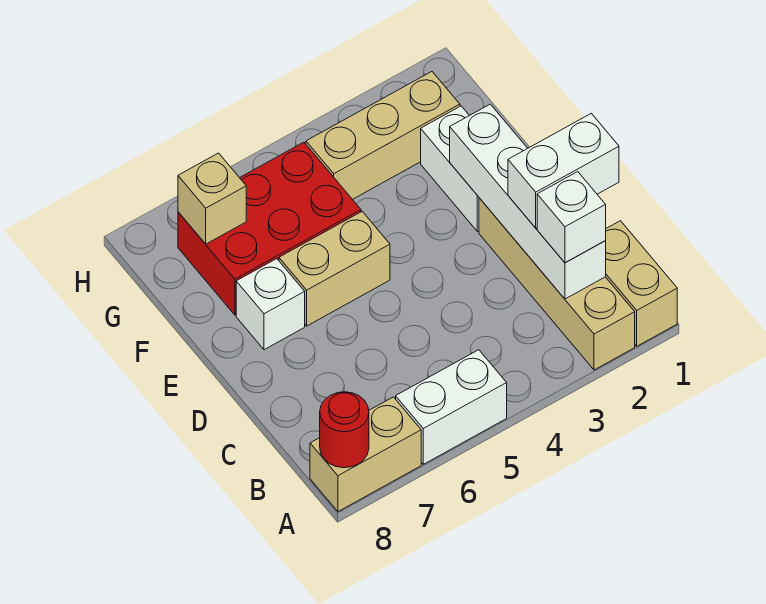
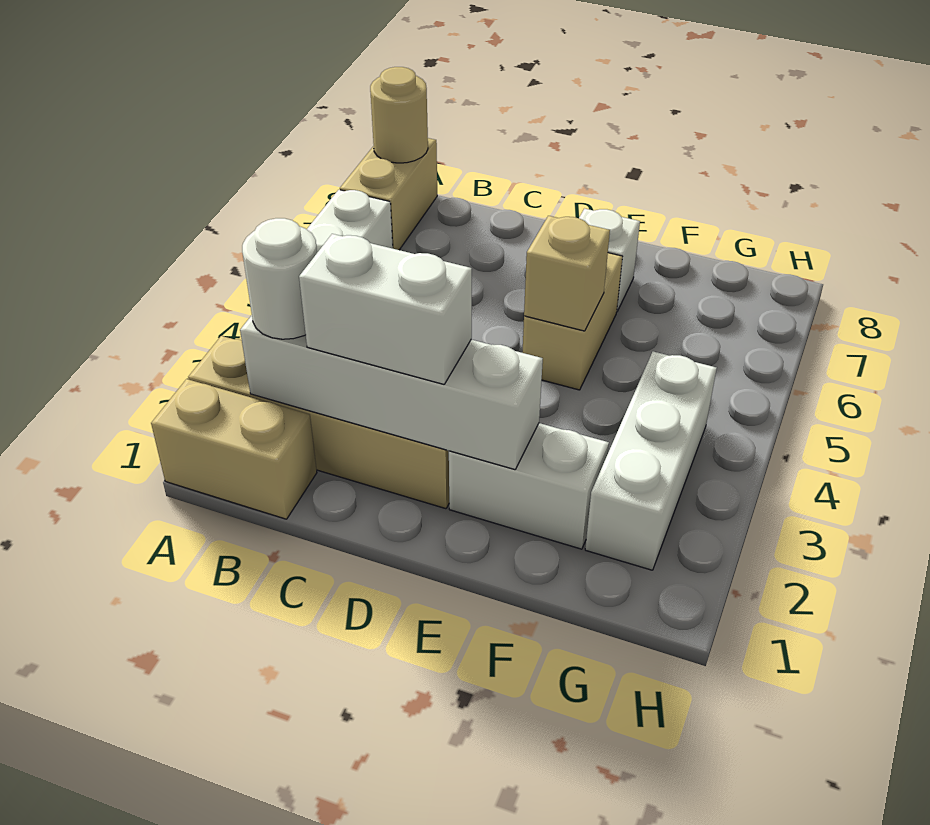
red 1x1 round brick [320,392,369,468] -> tan 1x1 round brick [370,67,428,163]
white 1x1 brick [537,172,606,263] -> white 1x1 round brick [242,218,317,339]
white 1x2 brick [508,113,619,228] -> white 1x2 brick turned to [299,234,472,384]
red 2x3 brick [178,142,361,315] -> none
tan 1x3 brick [306,72,460,200] -> white 1x3 brick [585,351,717,570]
tan 1x1 brick [178,153,246,244] -> tan 1x1 brick moved to [524,216,610,331]

